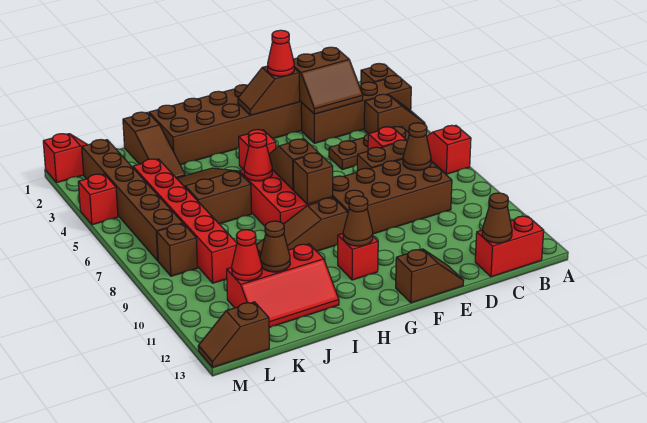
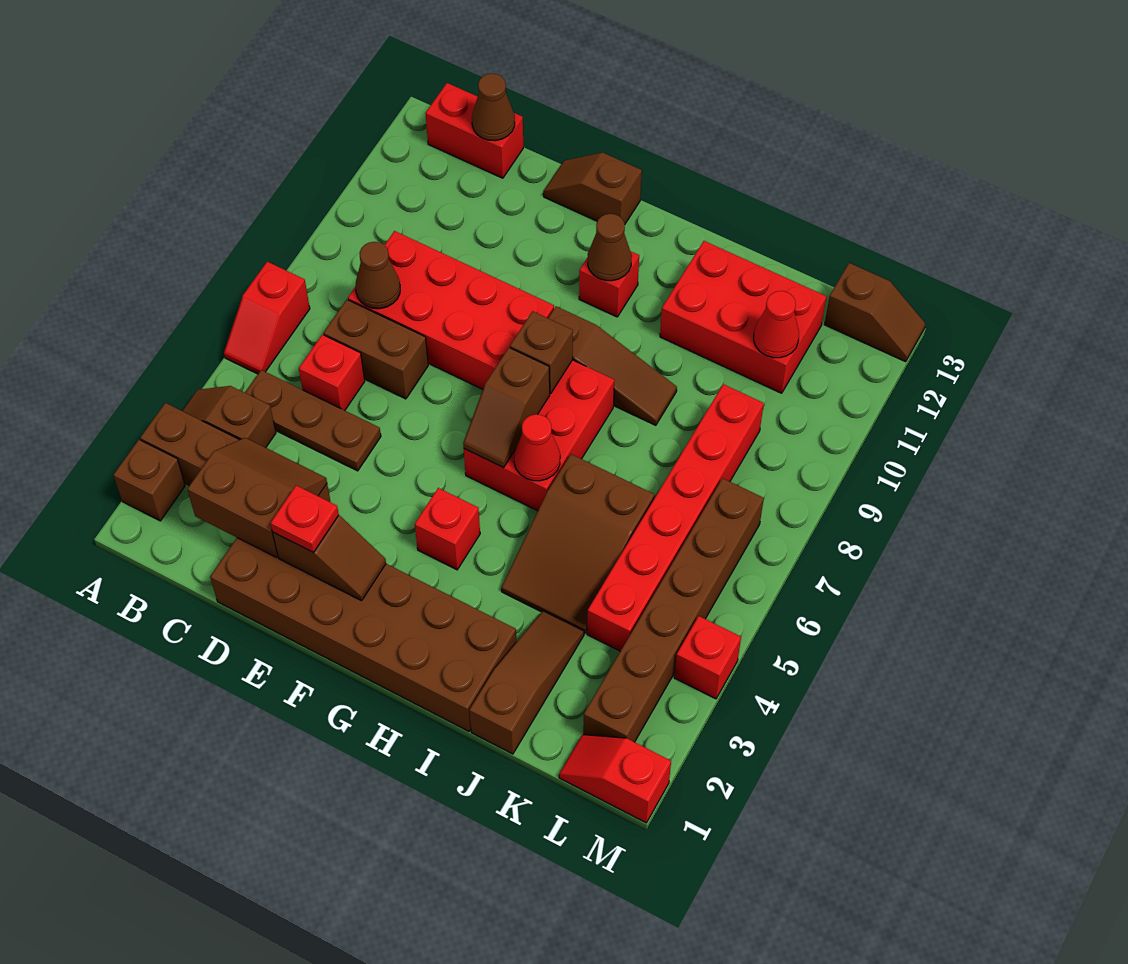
brown 2x4 brick [333,159,452,234] -> red 2x4 brick [348,231,554,389]
red 1x1 cone [268,30,294,76] -> red 1x1 plate [271,485,339,553]
red 2x3 slope [227,244,339,328] -> red 2x3 brick [660,241,827,393]
brown 1x1 cone [260,221,290,272] -> none
brown 1x1 brick [157,224,198,276] -> none

